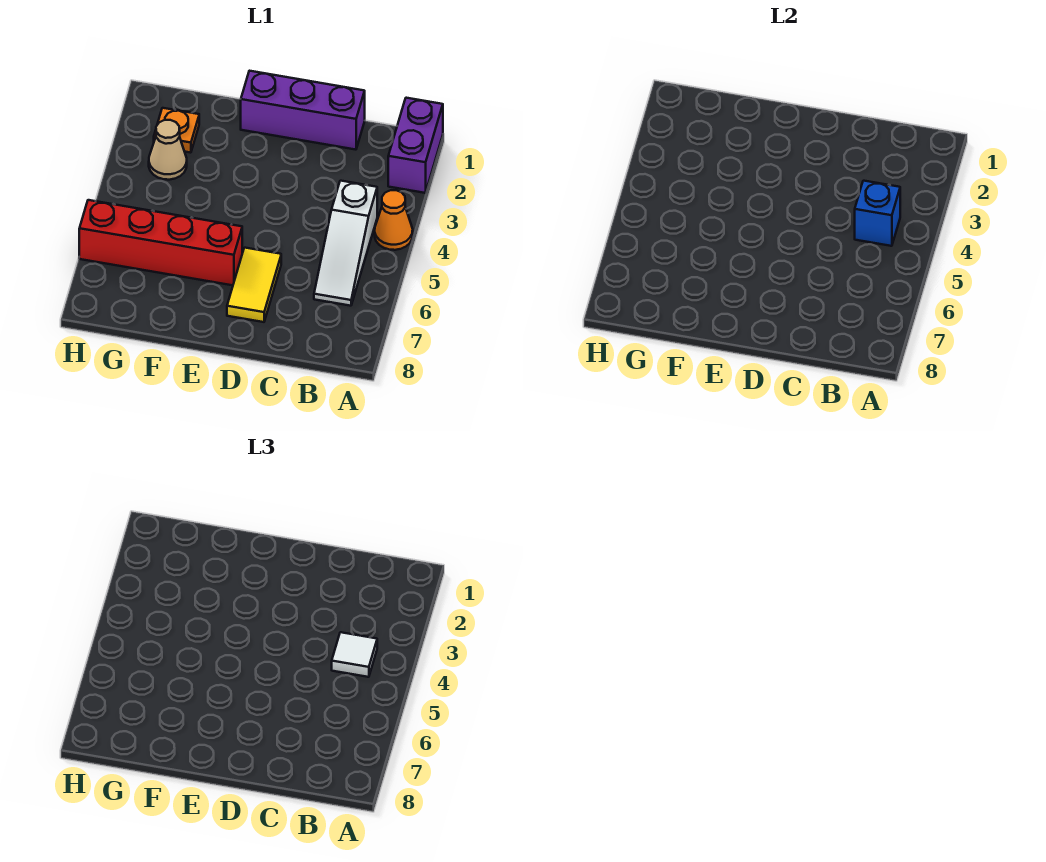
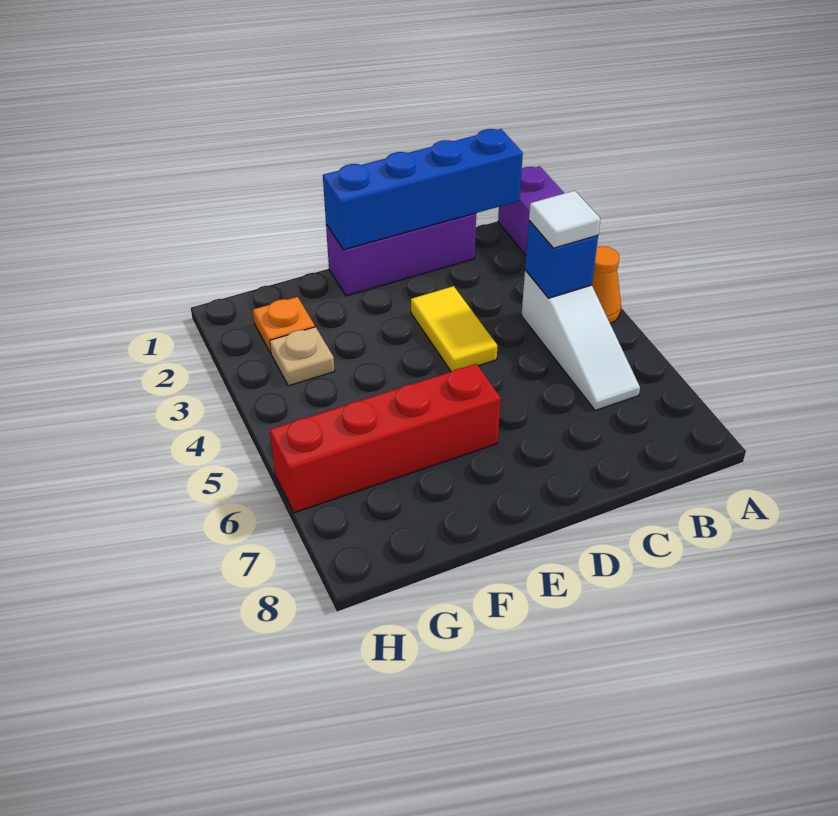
none -> blue 1x4 brick [323,129,523,250]
yellow 1x2 tile [227,248,281,322] -> yellow 1x2 tile moved to [411,286,497,372]
tan 1x1 cone [149,120,187,180] -> tan 1x1 plate [270,327,335,386]

